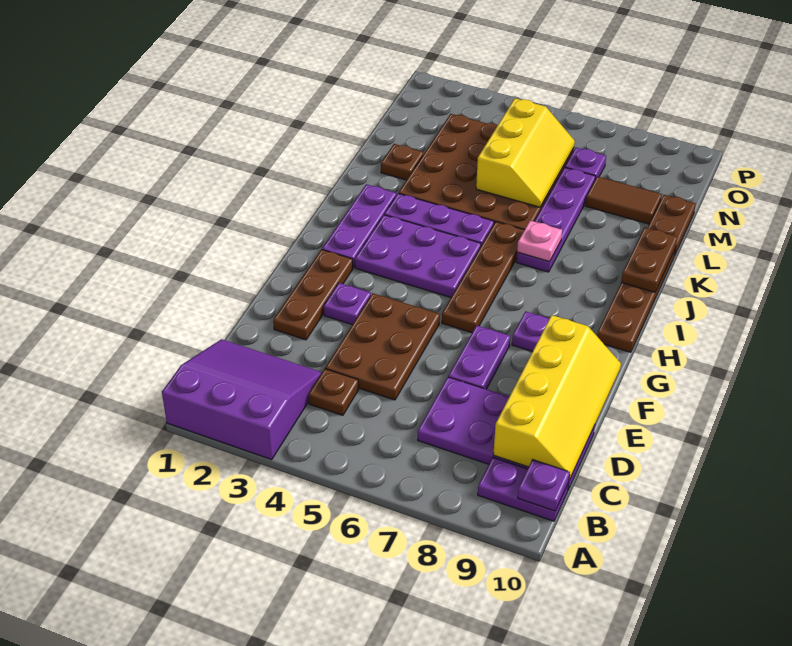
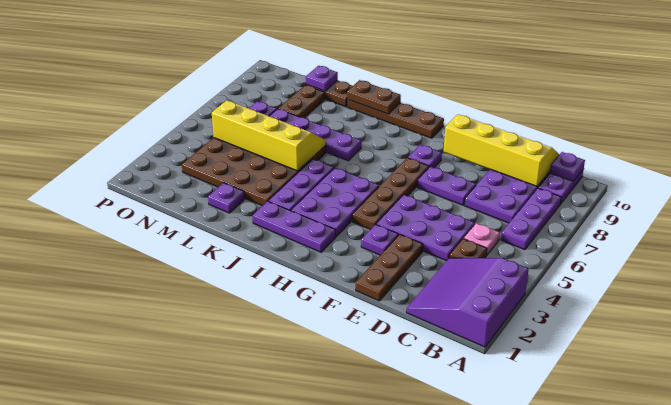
none -> purple 1x3 plate [501,188,561,250]
brown 2x3 plate [325,293,440,400] -> purple 2x3 plate [376,195,475,261]
brown 1x3 plate [273,250,353,340] -> brown 1x3 plate turned to [356,234,423,301]
brown 1x4 plate [442,222,524,333] -> brown 1x4 plate turned to [352,158,429,229]
pink 1x1 plate [517,221,562,262] -> pink 1x1 plate moved to [464,223,500,255]
brown 1x1 plate [381,144,423,180] -> purple 1x1 plate [208,183,245,213]
yellow 2x3 slope [476,98,575,207] -> yellow 2x4 slope [212,100,326,171]
brown 1x2 tile [586,176,662,224] -> brown 1x2 plate [278,85,325,118]
none -> purple 1x1 plate [306,66,338,91]

